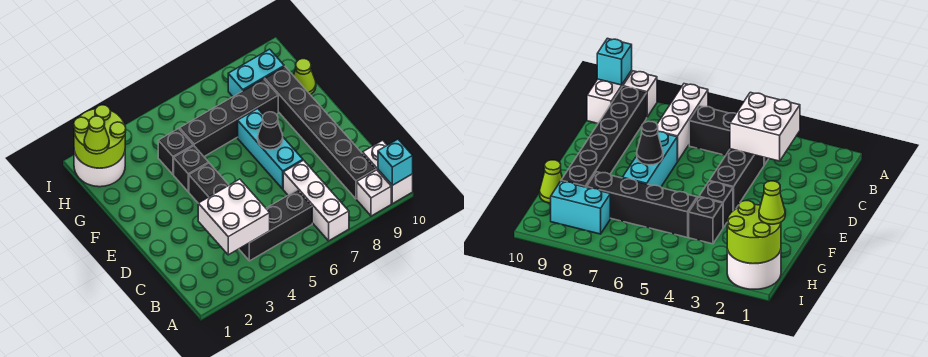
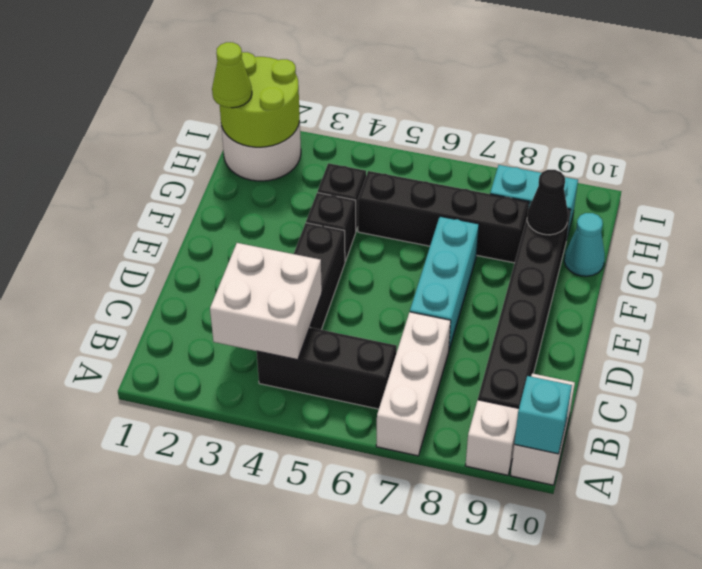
black 1x1 cone [258,112,283,150] -> black 1x1 cone moved to [527,170,568,235]
lime 1x1 cone [293,59,316,95] -> cyan 1x1 cone [564,213,605,276]

